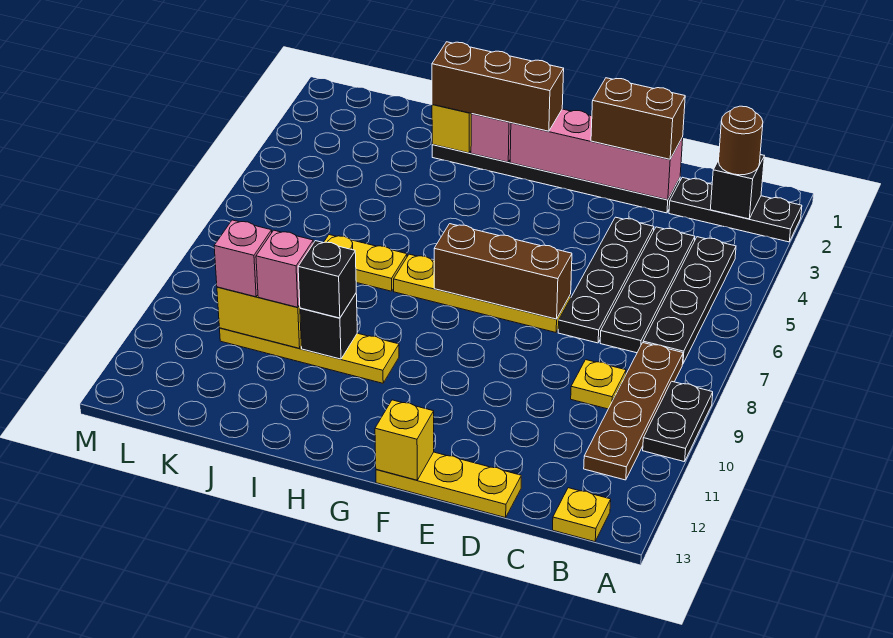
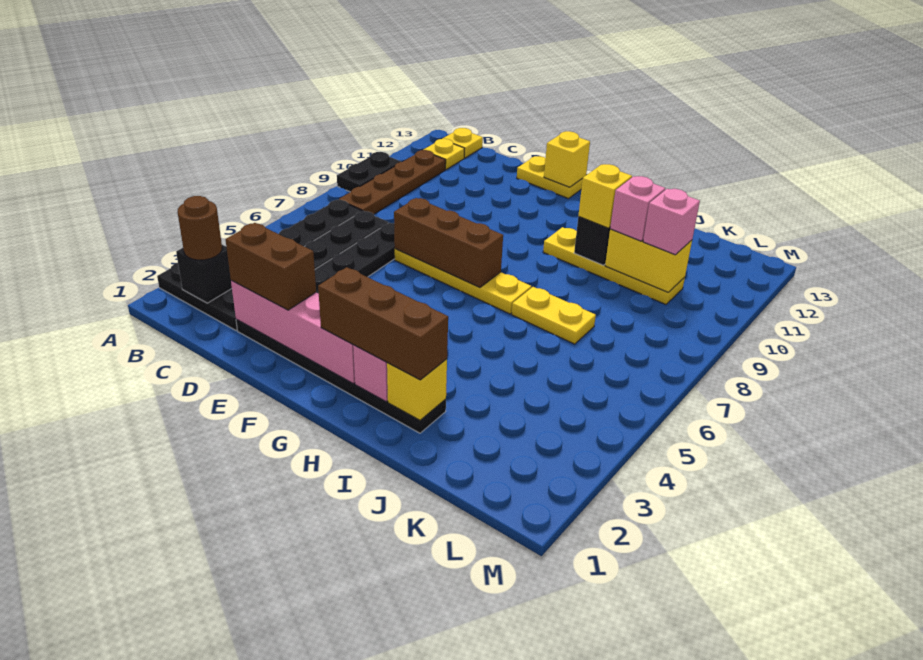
yellow 1x1 plate [571,360,626,409] -> yellow 1x1 plate moved to [424,139,465,169]
yellow 1x3 plate [376,452,521,518] -> yellow 1x2 plate [517,156,583,199]
black 1x1 brick [298,241,356,318] -> yellow 1x1 brick [578,164,632,228]

